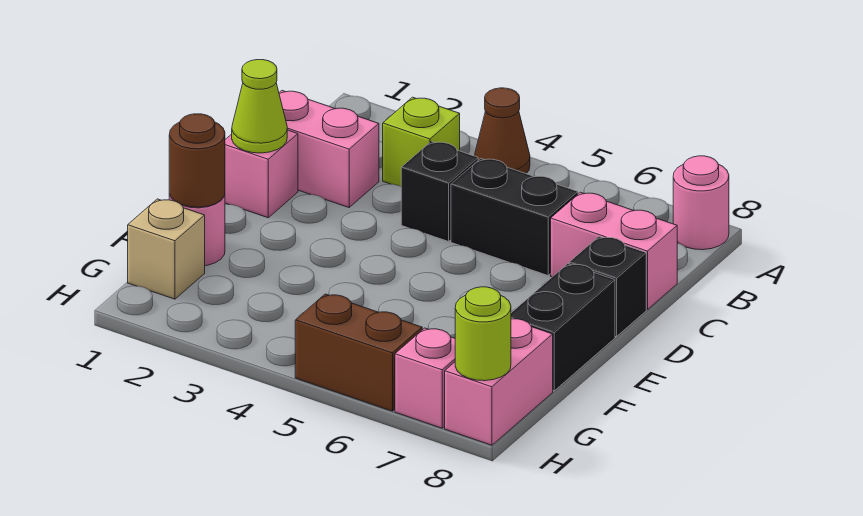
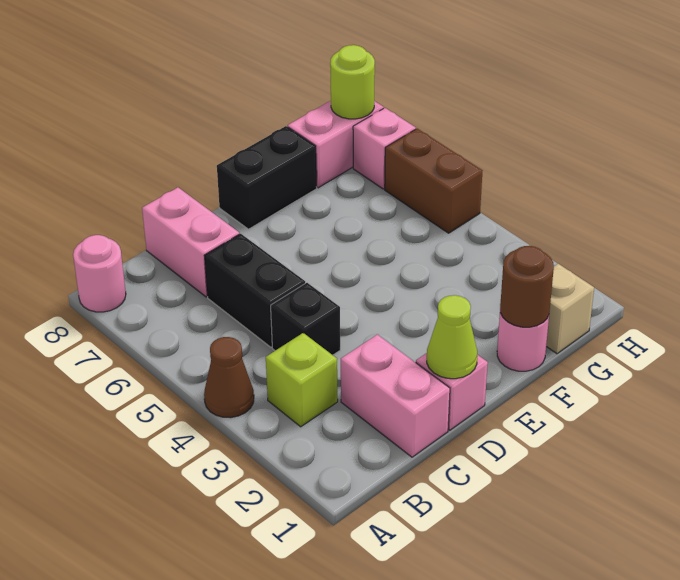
black 1x1 brick [569,237,646,337] -> none

